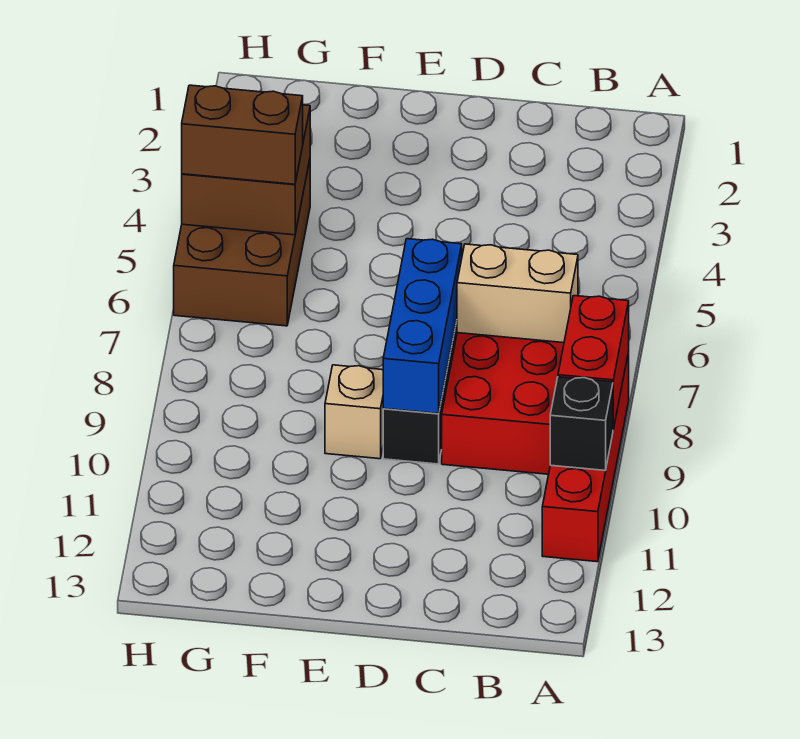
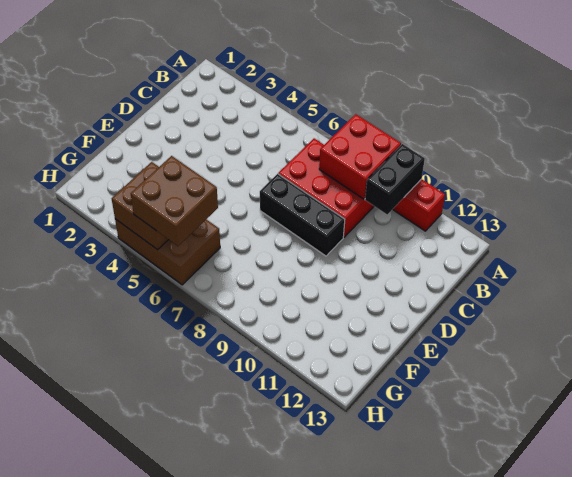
red 1x2 brick [558,296,629,429] -> red 2x2 brick [319,114,401,199]
black 1x1 brick [550,377,613,471] -> black 1x2 brick [365,144,425,214]
tan 1x2 brick [457,244,578,343] -> none
blue 1x3 brick [383,239,462,414] -> none
tan 1x1 brick [325,365,383,459] -> none
brown 1x2 brick [182,85,303,184] -> brown 2x2 brick [131,156,218,246]

